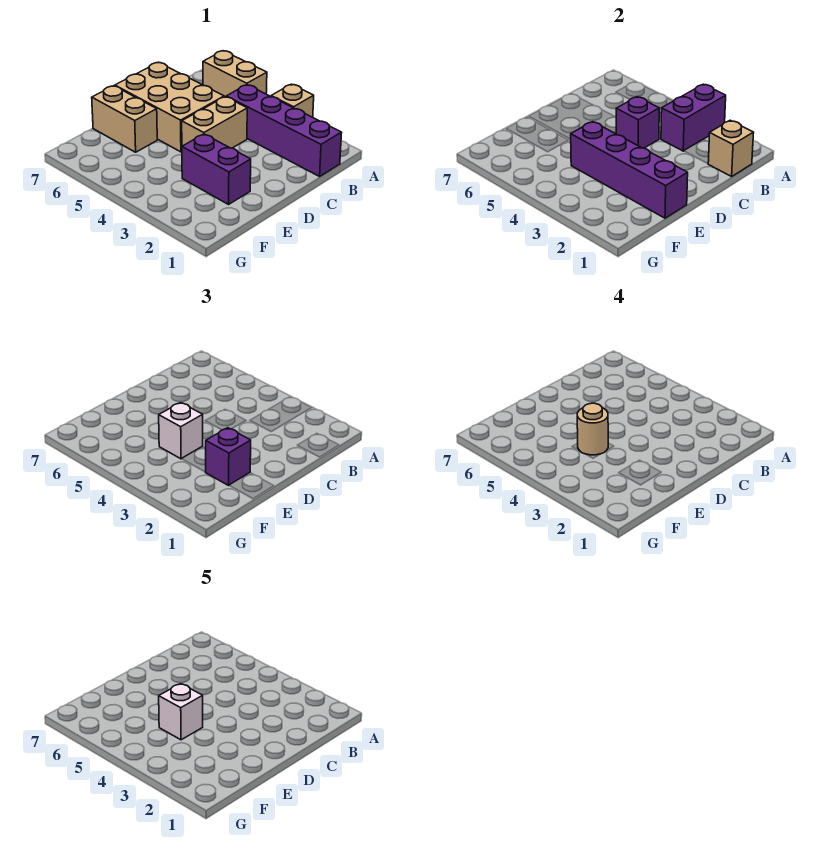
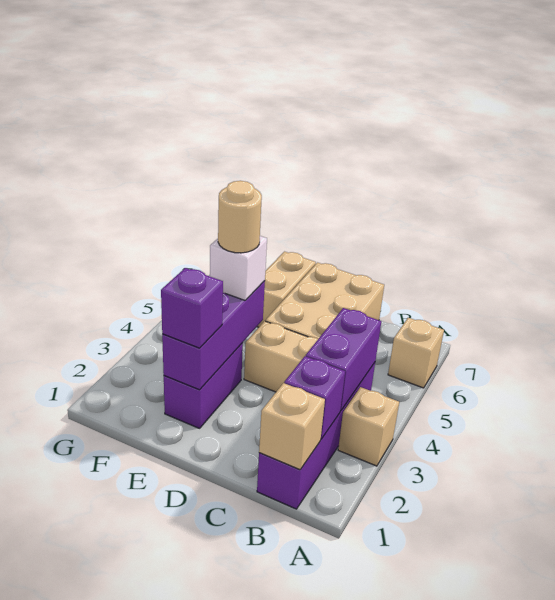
purple 1x2 brick [661,84,726,151] -> purple 1x2 brick turned to [306,308,381,411]
tan 1x2 brick [203,51,267,97] -> tan 1x1 brick [388,318,444,388]
purple 1x1 brick [616,97,659,148] -> purple 1x1 brick moved to [284,356,345,439]
purple 1x4 brick [571,122,688,218] -> purple 1x3 brick [162,281,265,390]
white 1x1 brick [159,684,203,740] -> none

